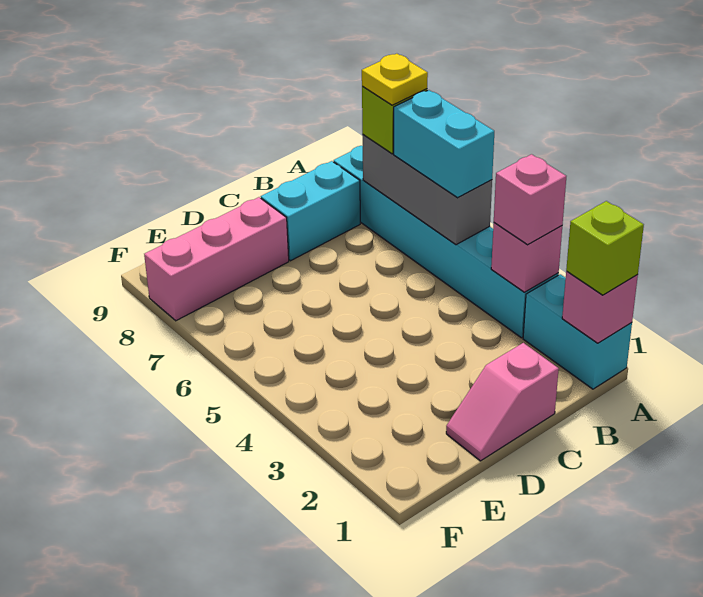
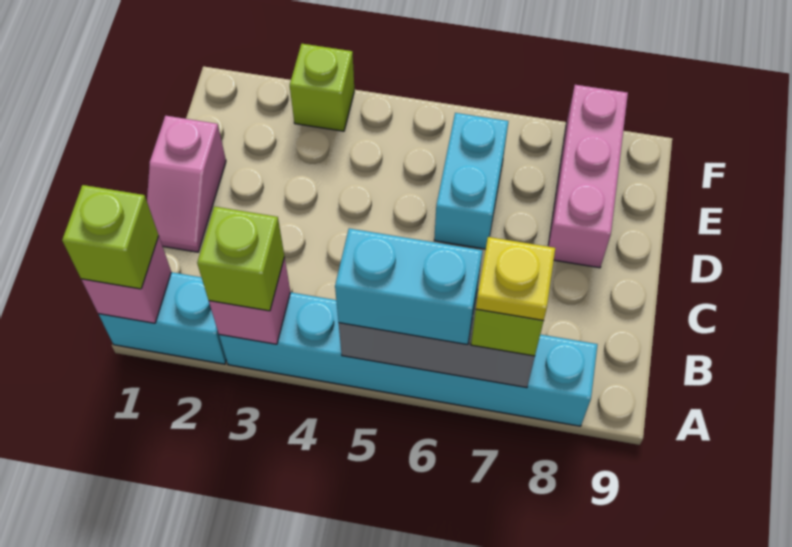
pink 1x1 brick [494,154,566,245] -> lime 1x1 brick [197,206,284,311]
cyan 1x2 brick [261,161,360,261] -> cyan 1x2 brick moved to [434,113,508,249]
pink 1x2 slope [446,343,559,461] -> pink 1x2 slope turned to [147,116,226,252]
none -> lime 1x1 brick [290,44,354,131]

